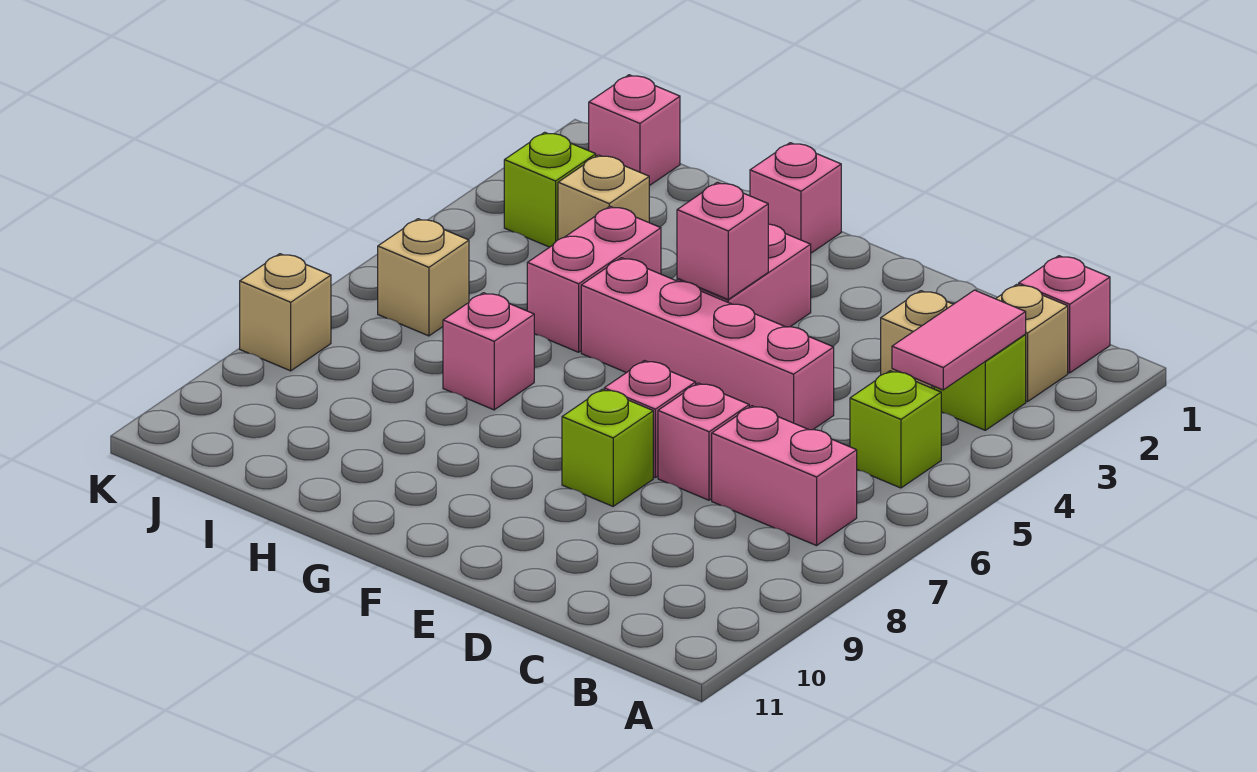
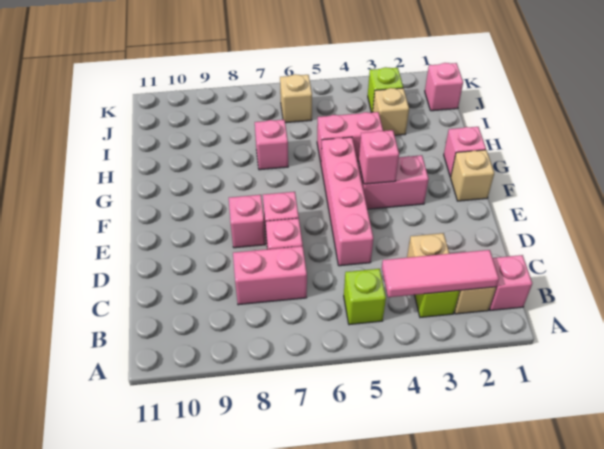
pink 1x2 tile [892,290,1026,390] -> pink 1x3 tile [382,250,499,297]
pink 1x2 brick [712,406,857,546] -> pink 1x2 brick turned to [233,246,307,305]
lime 1x1 brick [562,389,653,506] -> pink 1x1 brick [229,195,265,248]
tan 1x1 brick [240,254,331,371] -> tan 1x1 brick moved to [451,150,494,201]

